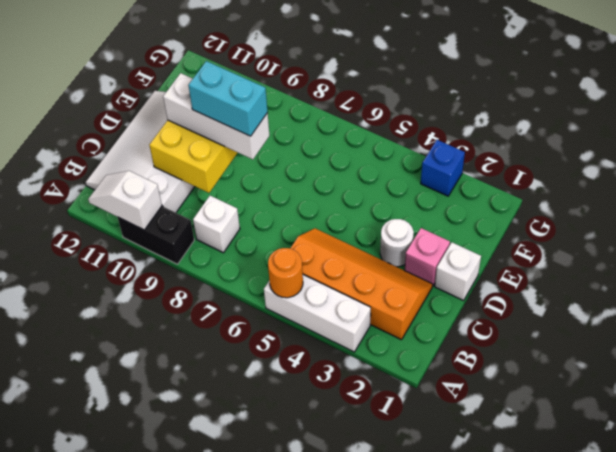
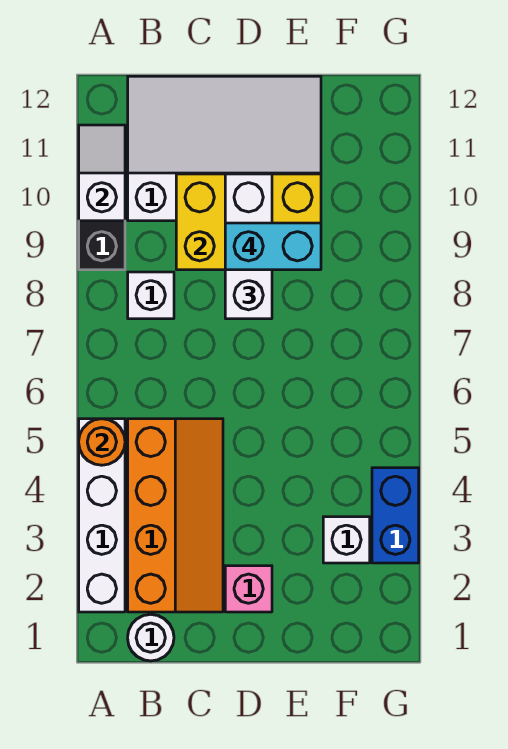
white 1x3 brick [264,275,371,352] -> white 1x4 brick [79,419,125,612]
white 1x1 brick [435,243,481,301] -> white 1x1 brick moved to [323,517,370,563]
white 1x1 round brick [380,219,414,267] -> white 1x1 round brick moved to [128,614,174,661]
cyan 1x2 brick [188,61,268,136] -> cyan 1x2 brick turned to [225,223,321,270]
blue 1x1 brick [421,140,465,196] -> blue 1x2 brick [372,468,419,563]

